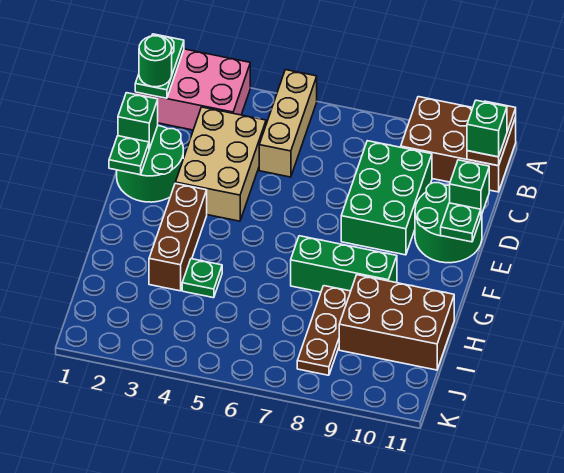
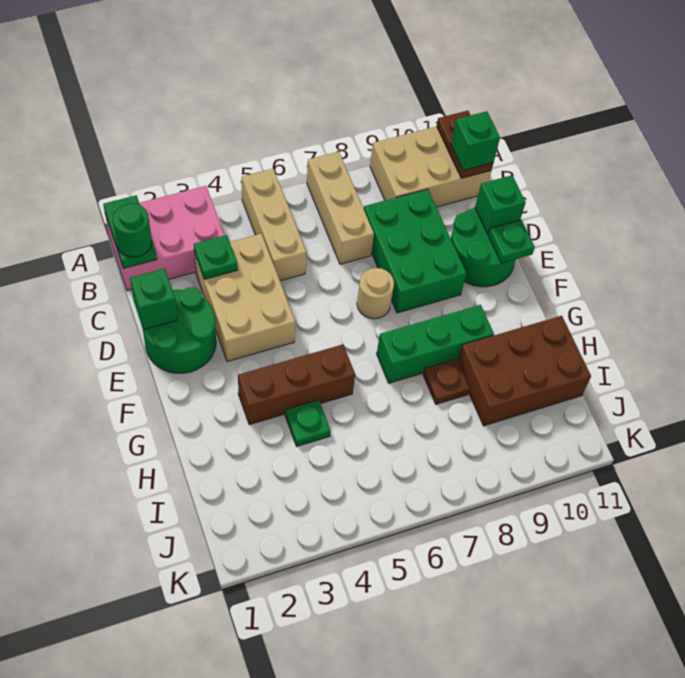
none -> tan 1x3 brick [307,152,374,264]
brown 2x3 brick [401,97,516,192] -> tan 2x3 brick [370,126,491,207]
green 1x1 plate [109,136,149,175] -> green 1x1 plate moved to [194,235,238,279]
none -> tan 1x1 round brick [357,268,394,319]
brown 1x3 brick [149,183,207,291] -> brown 1x3 brick turned to [238,344,355,425]
brown 1x3 plate [297,286,351,375] -> brown 1x1 plate [423,359,470,404]

